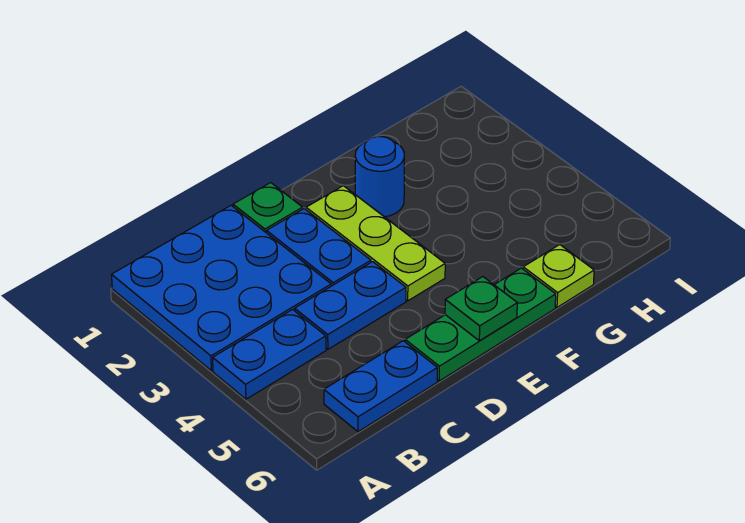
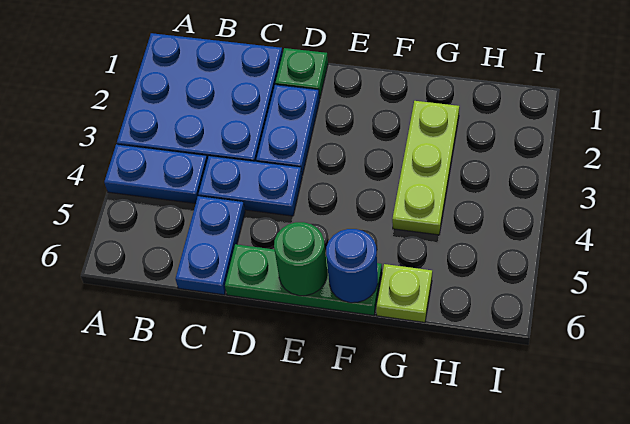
blue 1x2 plate [324,341,437,432] -> blue 1x2 plate turned to [175,196,245,295]
lime 1x3 plate [306,186,445,301] -> lime 1x3 plate moved to [392,101,459,235]
green 1x1 plate [445,277,517,341] -> green 1x1 round brick [274,222,327,296]
blue 1x1 round brick [355,137,404,217] -> blue 1x1 round brick moved to [326,229,378,303]

